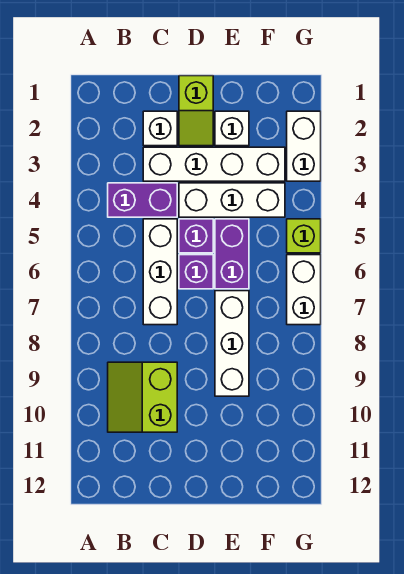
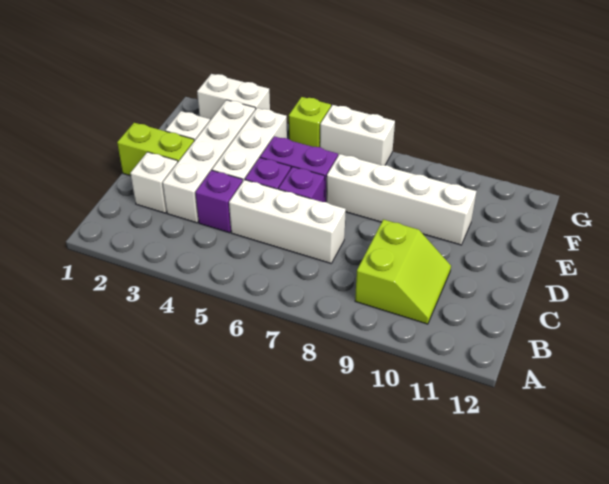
purple 1x2 brick [108,183,177,217] -> purple 1x1 brick [195,170,243,233]
lime 2x2 slope [108,362,177,432] -> lime 2x2 slope turned to [355,219,451,324]
lime 1x2 slope [179,76,213,146] -> lime 1x2 brick [117,123,194,176]
white 1x3 brick [215,291,249,396] -> white 1x4 brick [326,154,476,245]

